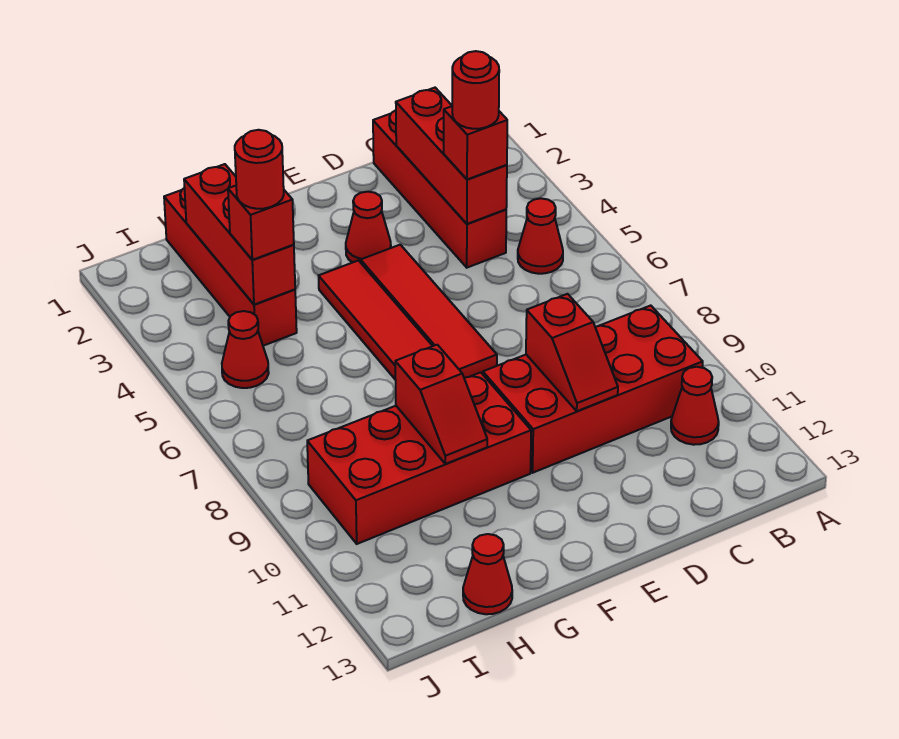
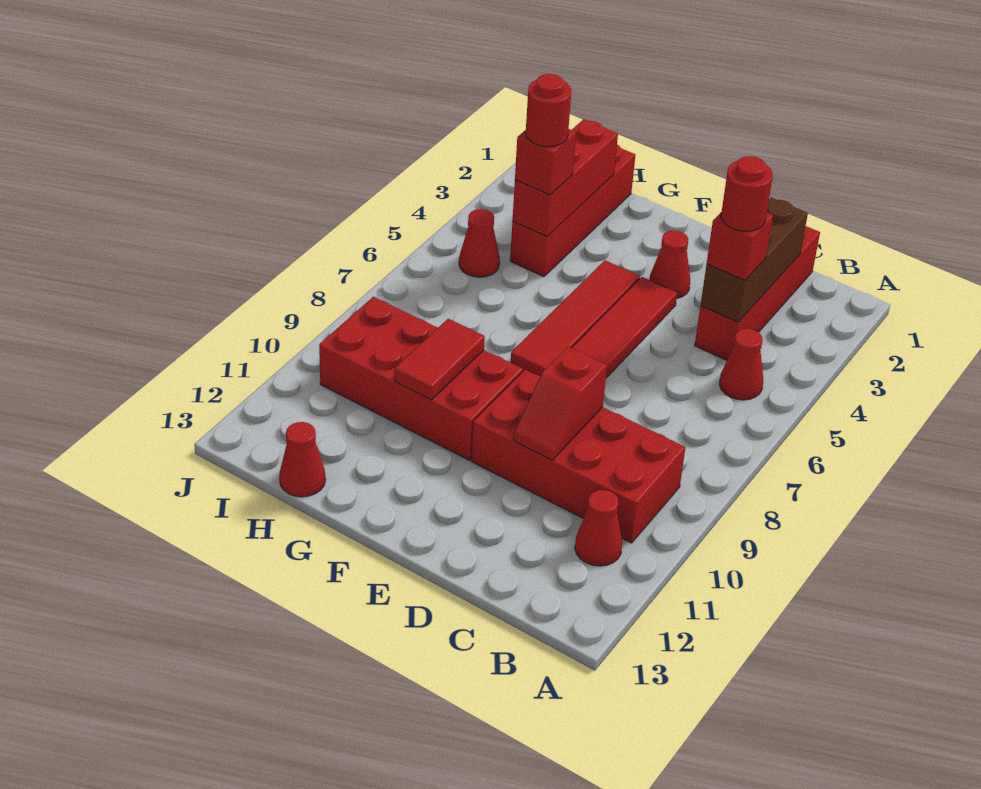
red 1x3 brick [396,88,507,224] -> brown 1x3 brick [701,197,808,322]
red 1x2 slope [395,345,487,464] -> red 1x2 tile [395,319,485,400]

